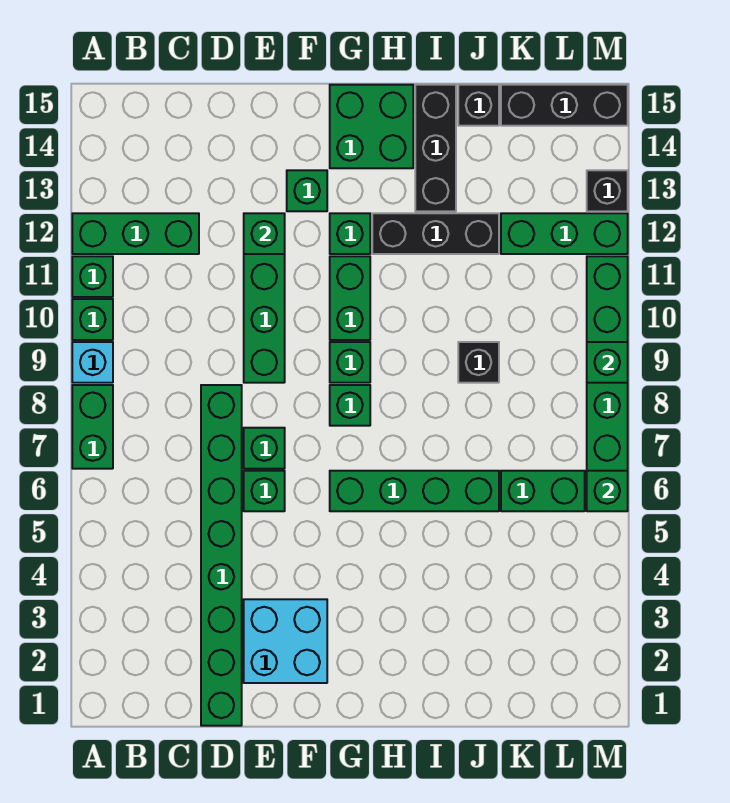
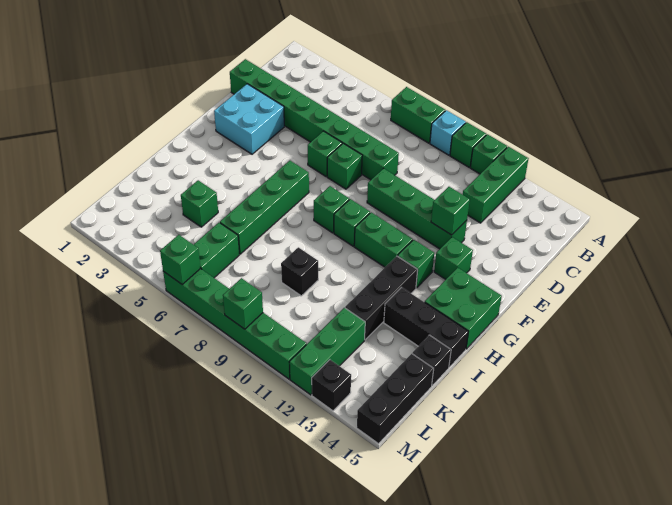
none -> green 1x1 brick [181,180,218,227]

